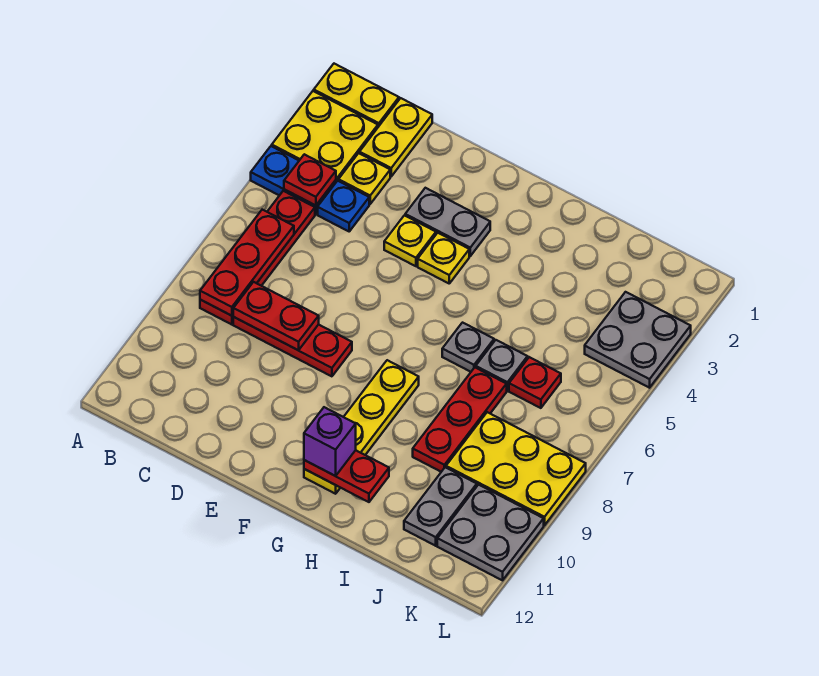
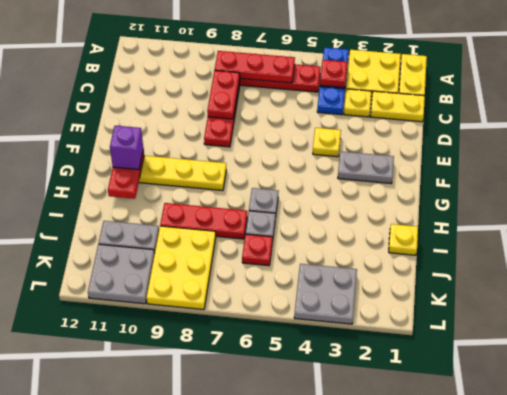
grey 1x2 plate [405,188,490,256] -> grey 1x2 plate turned to [338,152,394,183]
yellow 1x1 plate [418,233,469,283] -> yellow 1x1 plate moved to [389,224,418,255]

